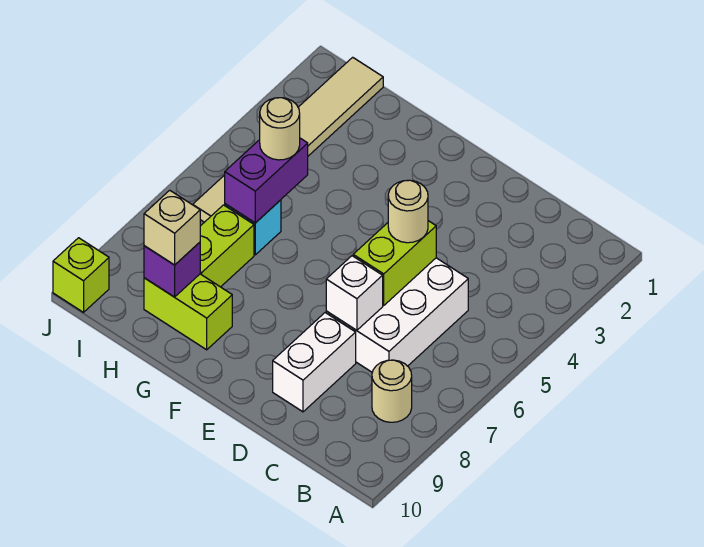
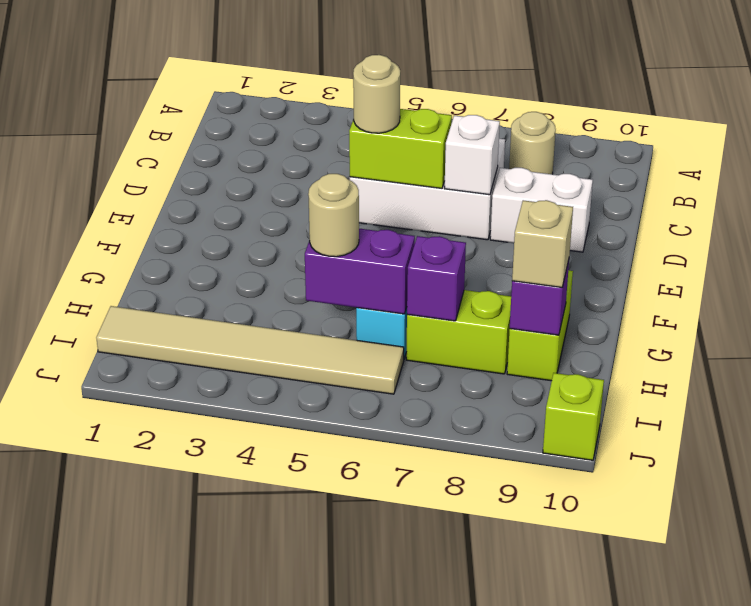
none -> purple 1x1 brick [407,236,466,321]

